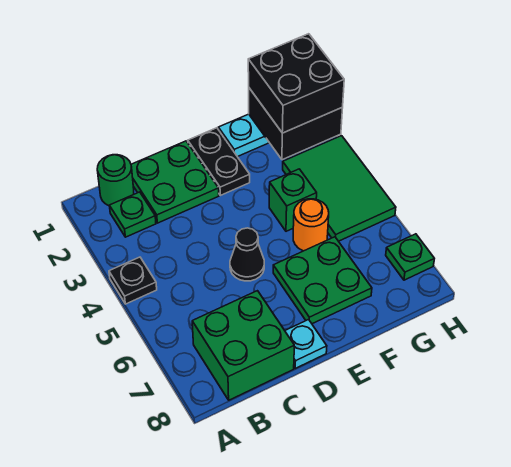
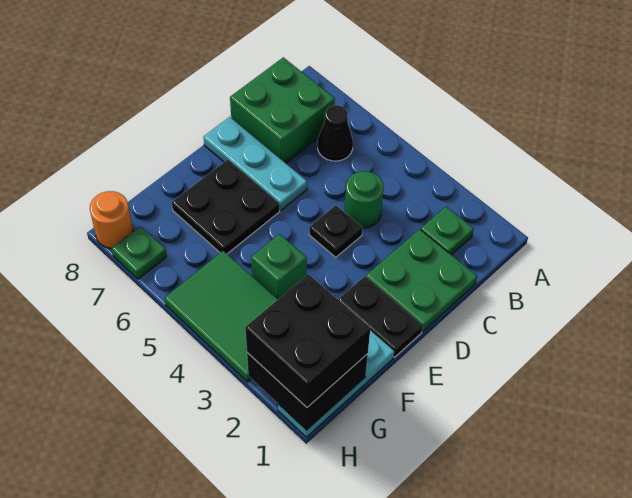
black 1x1 plate [109,257,157,304] -> black 1x1 plate moved to [309,205,362,257]
green 1x1 round brick [97,155,134,206] -> green 1x1 round brick moved to [345,171,384,228]
black 1x1 cone [230,228,264,281] -> black 1x1 cone moved to [318,105,353,161]
cyan 1x1 plate [285,320,327,368] -> cyan 1x3 plate [204,117,307,210]
green 2x2 plate [273,237,372,324] -> black 2x2 plate [172,160,280,254]
orange 1x1 round brick [293,199,329,251] -> orange 1x1 round brick moved to [90,191,133,248]

